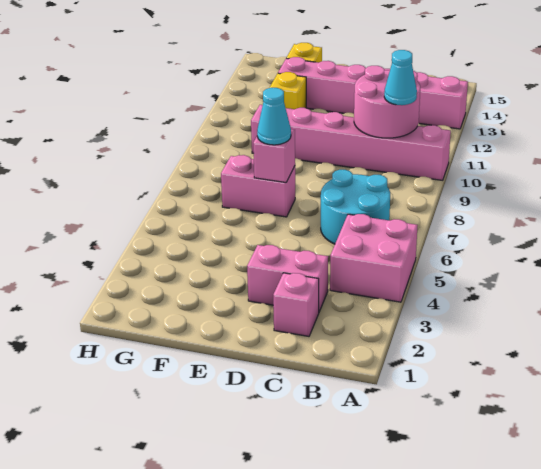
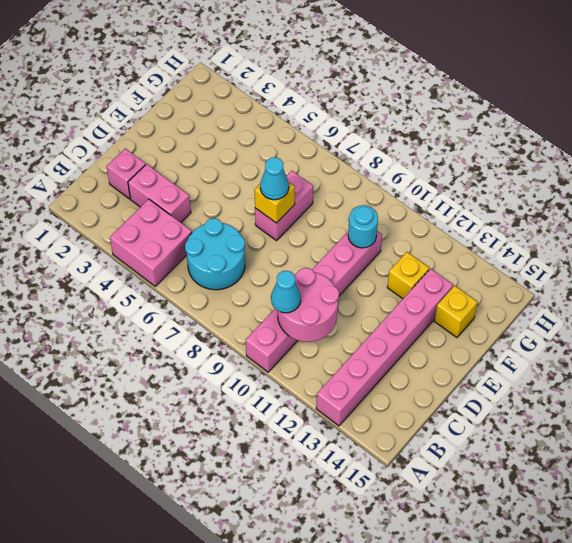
pink 1x2 brick [247,245,328,312] -> pink 1x2 brick turned to [128,164,191,222]
pink 1x1 brick [253,129,295,182] -> yellow 1x1 brick [254,183,295,223]
none -> cyan 1x1 round brick [348,205,378,248]

